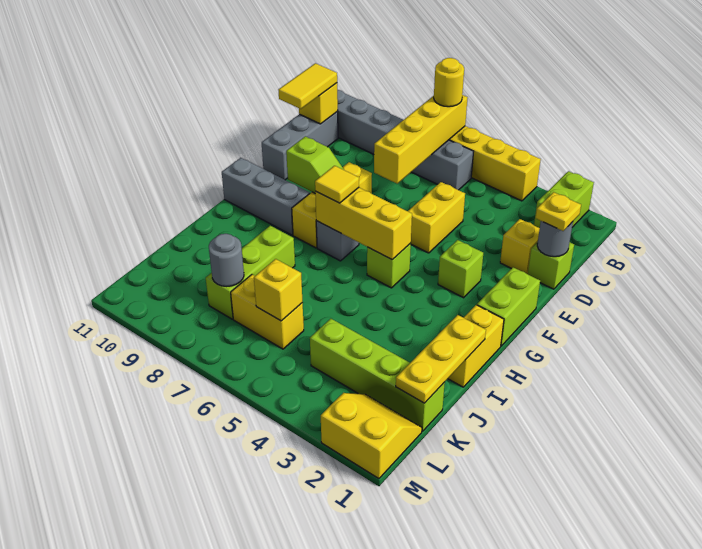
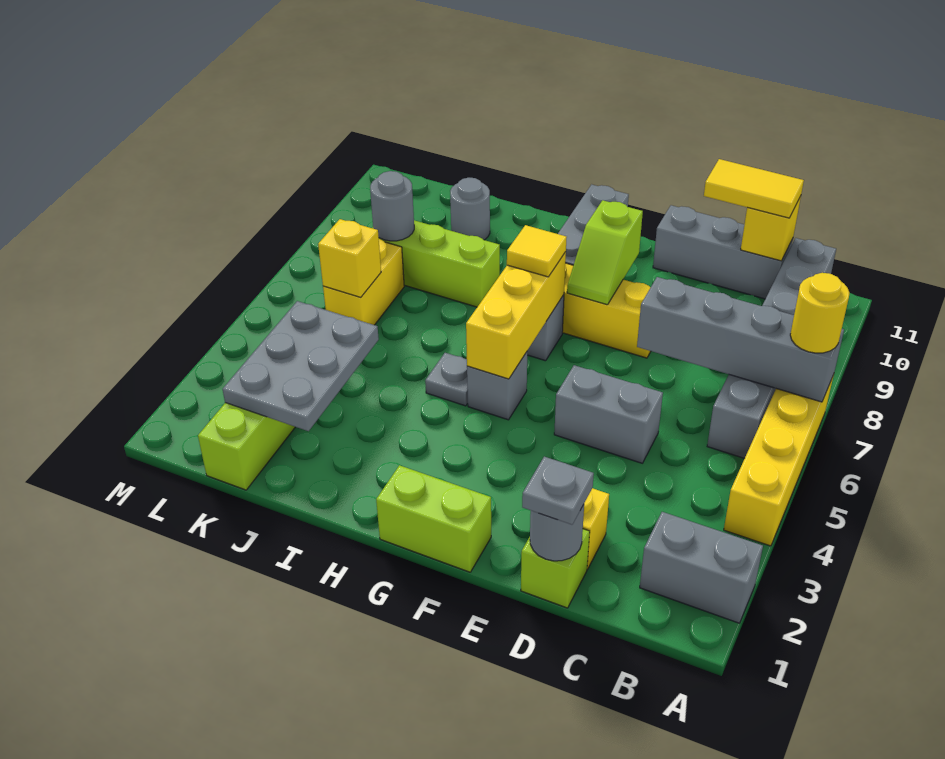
lime 1x2 brick [534,171,594,228] -> grey 1x2 brick [640,512,763,623]
yellow 1x4 brick [374,95,468,183] -> grey 1x4 brick [637,277,844,402]
yellow 1x1 plate [536,192,581,231] -> grey 1x1 plate [522,457,594,525]
yellow 1x2 brick [408,182,465,253] -> grey 1x2 brick [554,365,663,463]
lime 1x1 brick [438,240,483,298] -> none
lime 1x1 brick [367,243,411,288] -> grey 1x1 brick [467,352,527,420]
yellow 1x2 brick [448,305,504,387] -> none
none -> grey 1x1 plate [425,353,468,406]
yellow 1x3 plate [396,315,486,403] -> none
none -> grey 2x3 plate [223,301,379,431]
none -> grey 1x1 round brick [450,178,490,240]
yellow 2x2 slope [321,393,422,479] -> none

